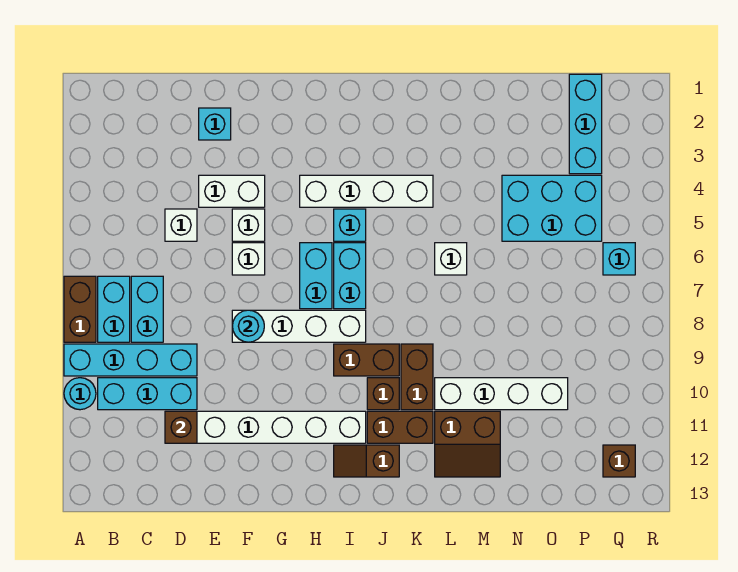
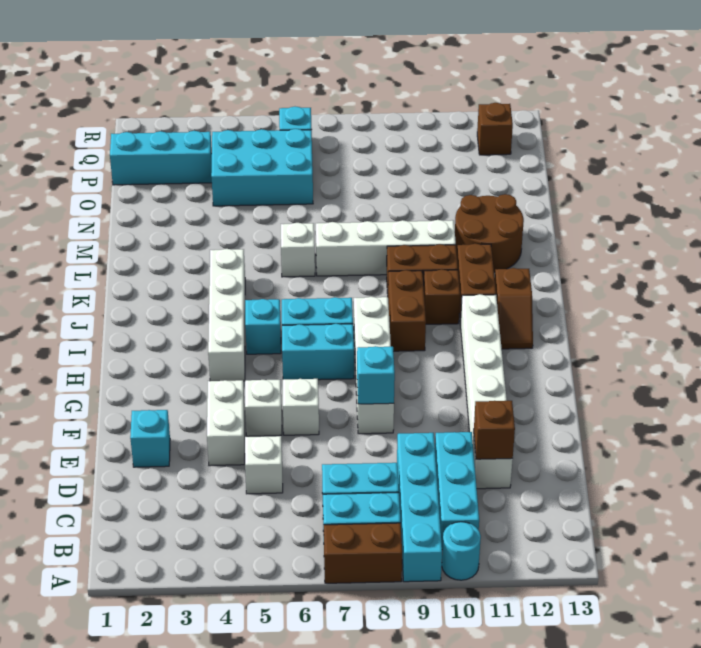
cyan 1x1 round brick [232,310,264,342] -> cyan 1x1 brick [357,346,395,404]
white 1x4 brick [435,378,568,410] -> white 1x4 brick turned to [316,220,456,276]
brown 2x2 slope [435,411,500,477] -> brown 2x2 round brick [455,194,524,272]
cyan 2x3 brick [502,175,602,241] -> cyan 2x3 brick turned to [211,129,313,206]

